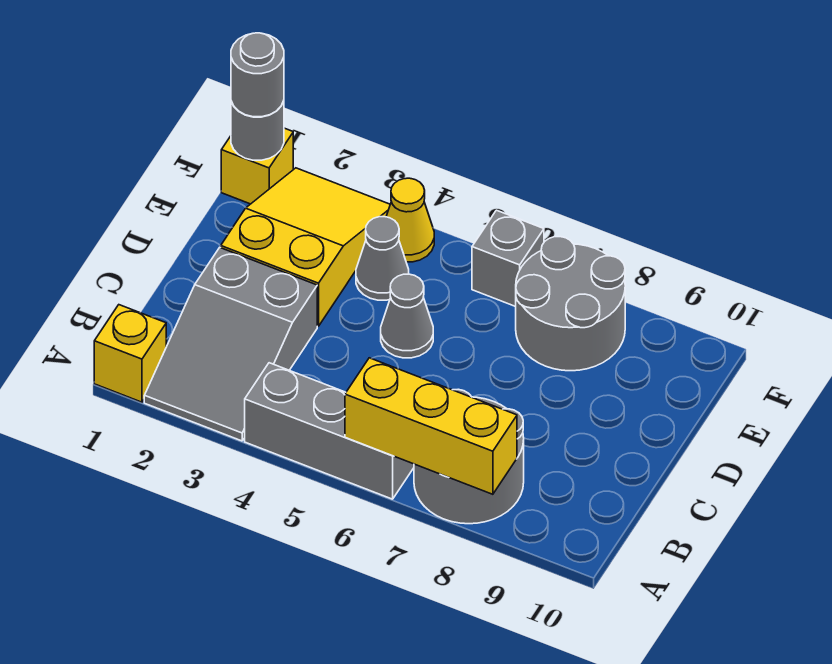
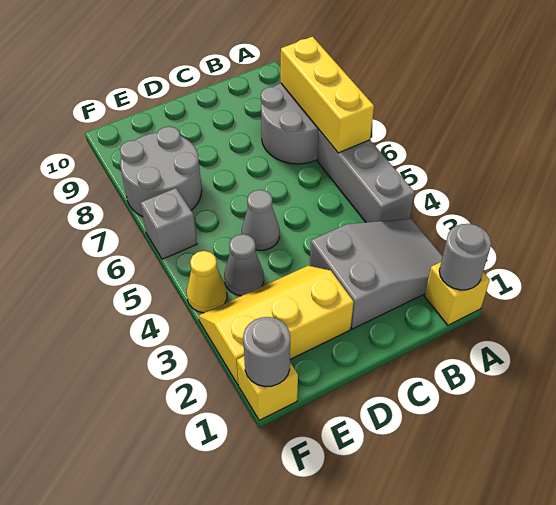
yellow 2x3 slope [221,168,390,326] -> yellow 2x3 slope turned to [198,266,354,385]
grey 1x1 round brick [231,33,284,117] -> grey 1x1 round brick moved to [439,224,491,290]

